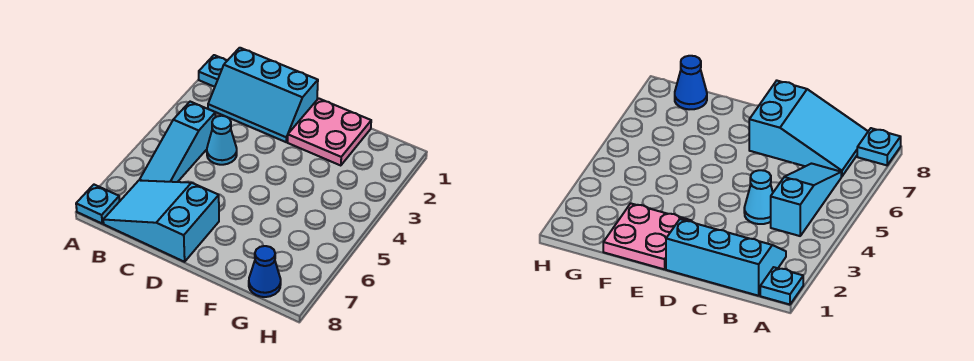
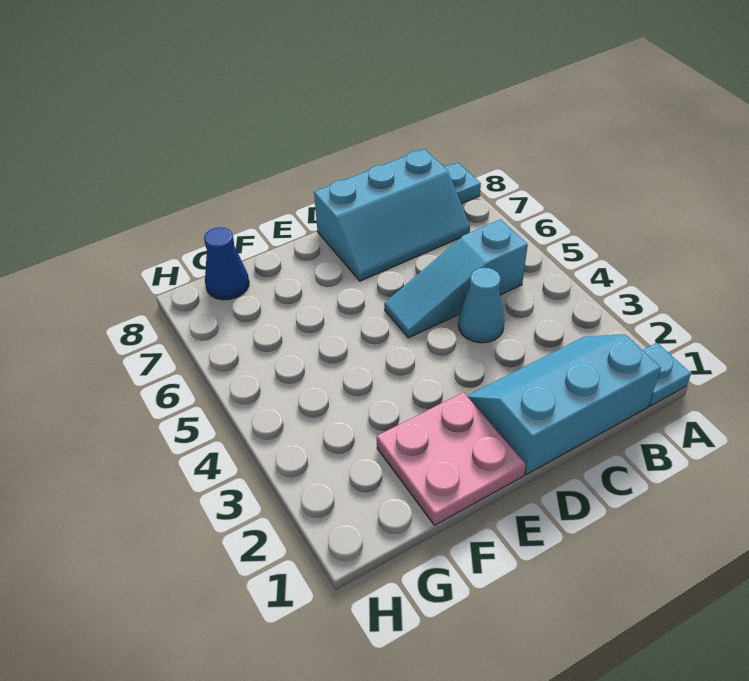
cyan 1x3 slope [140,102,216,182] -> cyan 1x3 slope turned to [384,219,528,338]
cyan 2x3 slope [103,180,219,262] -> cyan 2x3 slope turned to [314,149,470,281]

